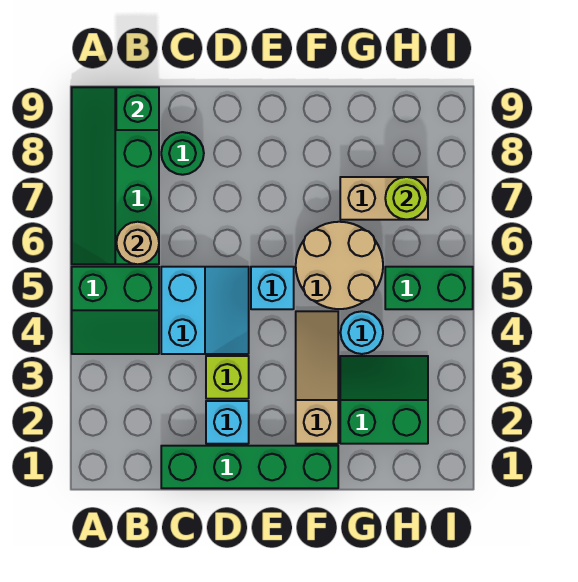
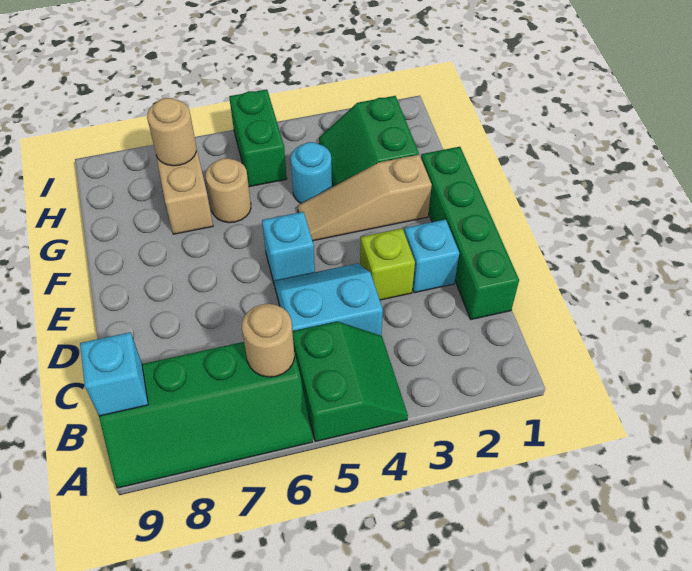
green 1x1 brick [116,87,159,130] -> cyan 1x1 brick [80,332,148,416]
green 1x1 round brick [161,132,204,175] -> none
tan 2x2 round brick [296,222,383,309] -> tan 1x1 round brick [206,158,251,223]
lime 1x1 round brick [385,177,428,220] -> tan 1x1 round brick [147,98,196,166]

